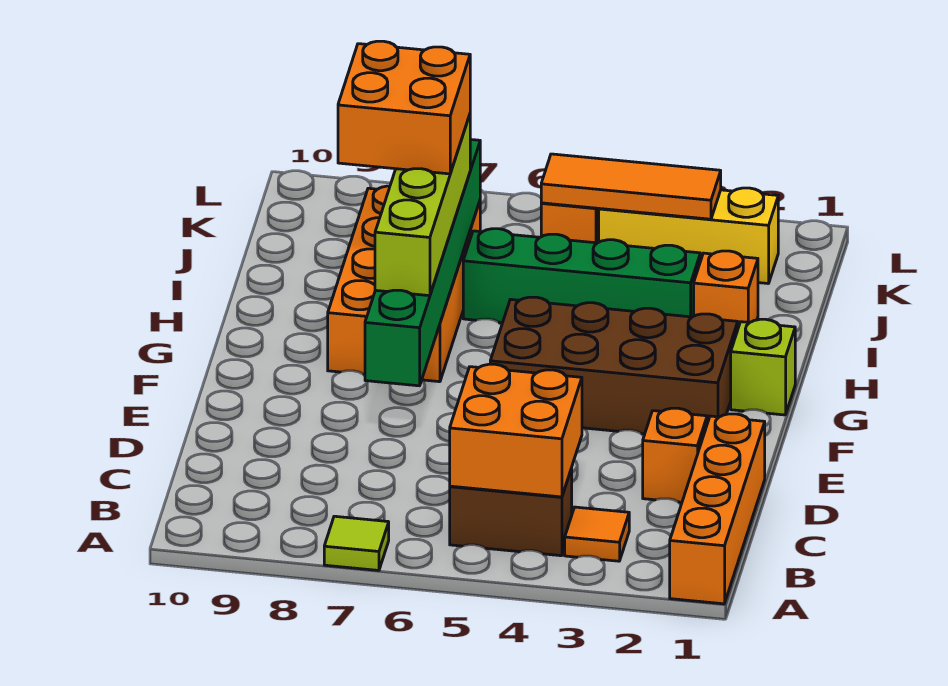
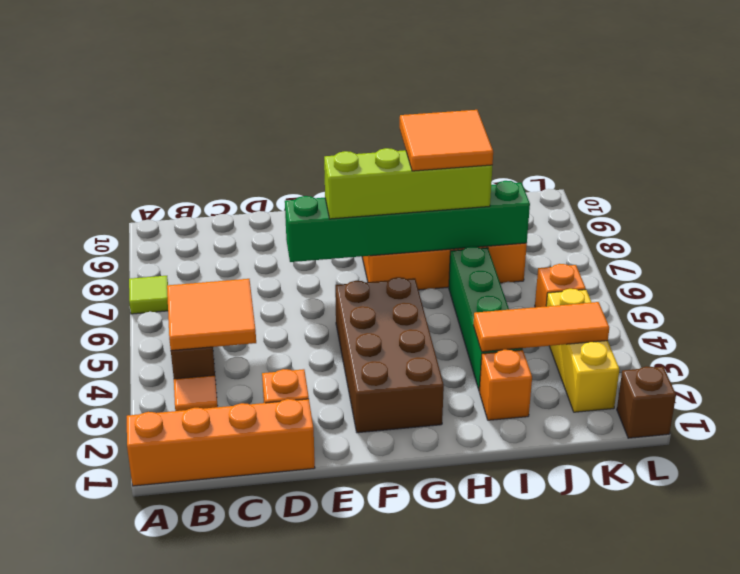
orange 2x2 brick [450,364,582,497] -> orange 2x2 tile [167,279,256,351]
lime 1x1 brick [731,319,795,415] -> none
orange 2x2 brick [338,41,470,174] -> orange 2x2 tile [400,110,493,171]
orange 1x3 tile [541,154,721,219] -> orange 1x3 tile turned to [473,302,609,352]
none -> brown 1x1 brick [617,366,676,438]

